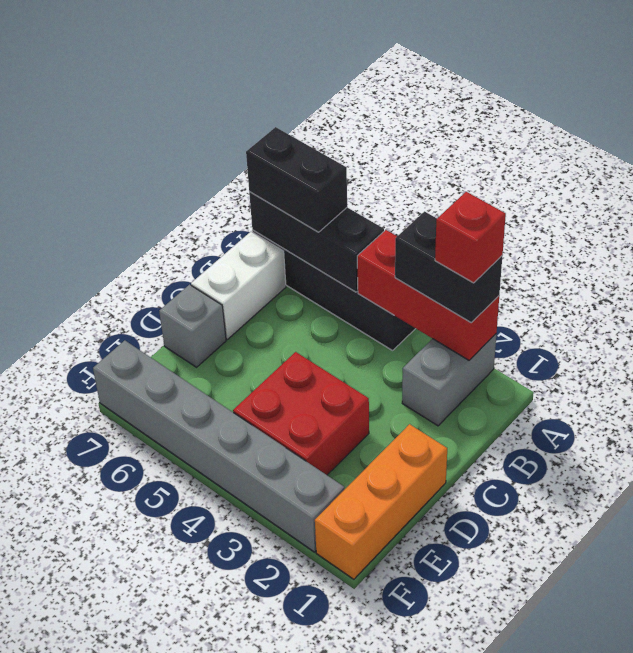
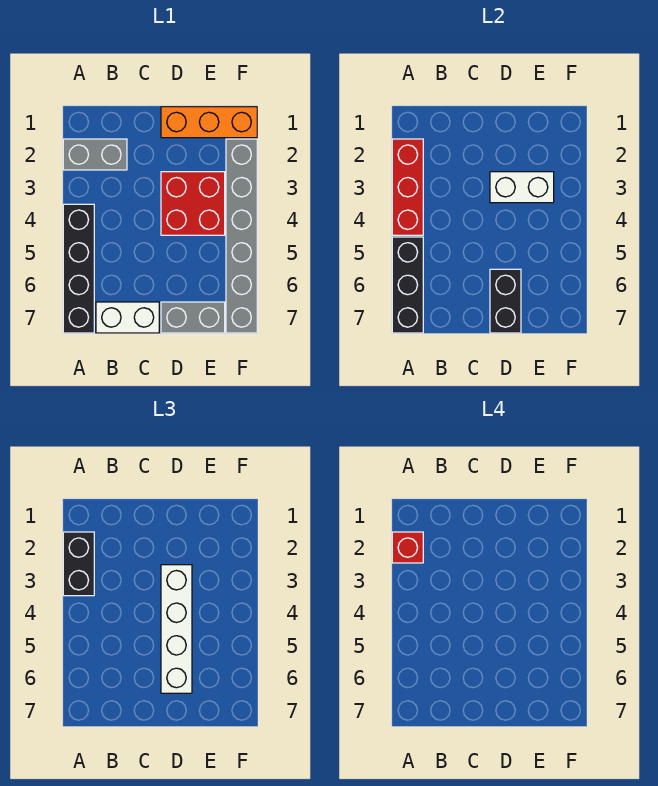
black 1x2 brick [246,127,347,232] -> black 1x2 brick moved to [490,269,521,333]
none -> white 1x2 brick [490,172,554,203]
none -> white 1x4 brick [161,565,192,693]
grey 1x1 brick [159,285,226,367] -> grey 1x2 brick [161,302,225,333]

